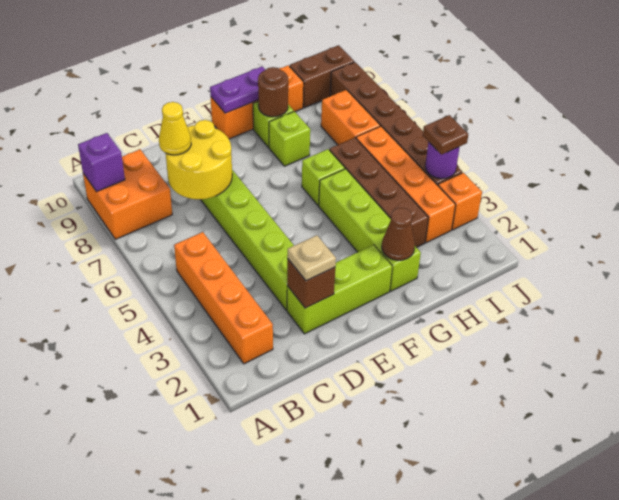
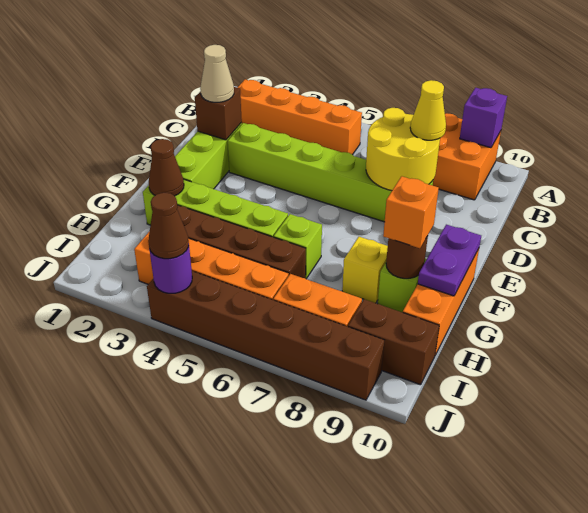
tan 1x1 plate [287,235,336,281] -> tan 1x1 cone [200,45,234,102]
lime 1x1 brick [269,111,310,166] -> yellow 1x1 brick [342,237,388,303]
brown 1x2 brick [290,45,354,108] -> brown 1x2 brick turned to [348,299,439,385]
orange 1x1 brick [438,173,482,230] -> orange 1x1 brick moved to [383,176,439,248]
brown 1x1 plate [423,115,468,155] -> brown 1x1 cone [148,193,189,259]

